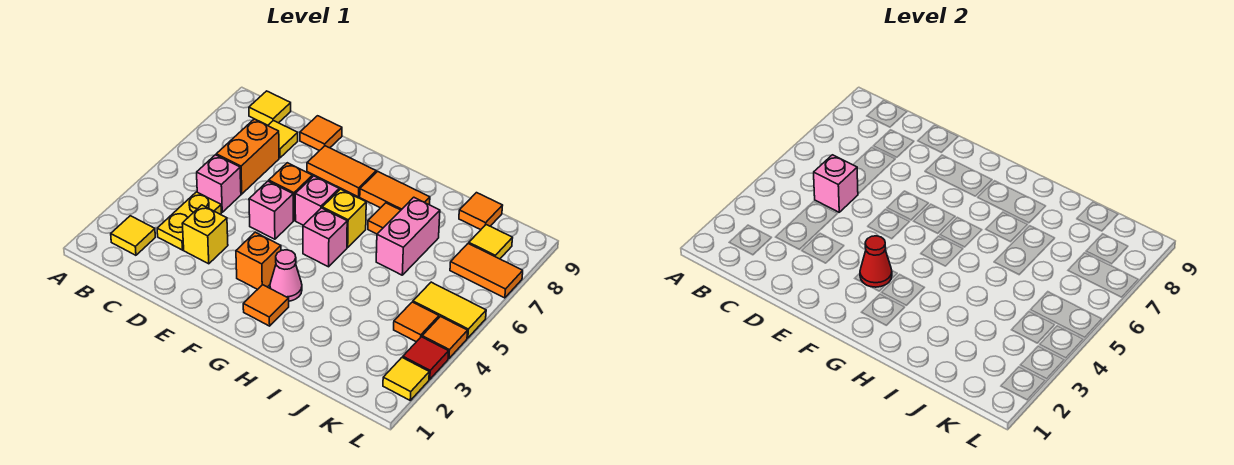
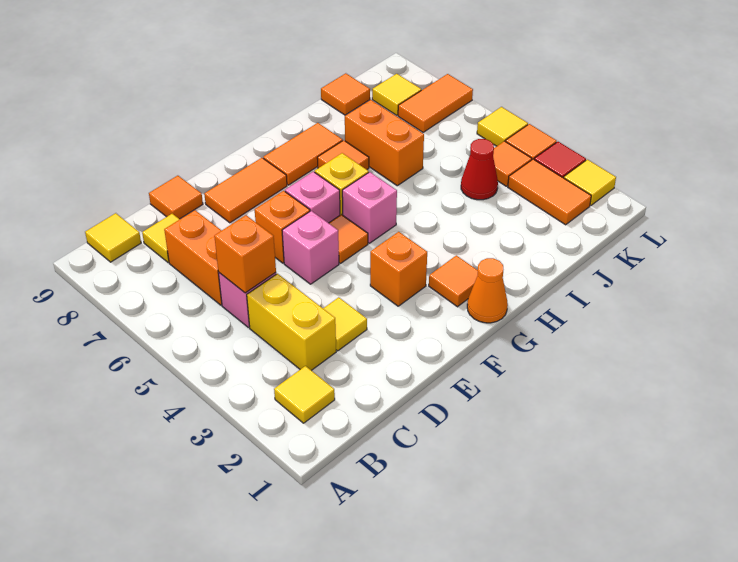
yellow 1x2 plate [157,192,221,250] -> yellow 1x2 brick [247,274,336,370]
pink 1x1 brick [814,155,858,212] -> orange 1x1 brick [214,215,276,293]
yellow 1x1 brick [182,205,228,264] -> yellow 1x1 tile [323,297,367,351]
red 1x1 cone [860,236,892,287] -> red 1x1 cone moved to [461,139,498,200]
none -> orange 1x1 tile [329,214,368,263]
none -> orange 1x1 cone [467,258,508,323]
pink 1x1 cone [270,250,302,301] -> none
pink 1x2 brick [376,197,440,275] -> orange 1x2 brick [345,100,424,186]
none -> orange 1x2 tile [508,159,591,225]
yellow 1x2 tile [413,282,486,338] -> yellow 1x1 tile [477,107,528,146]

